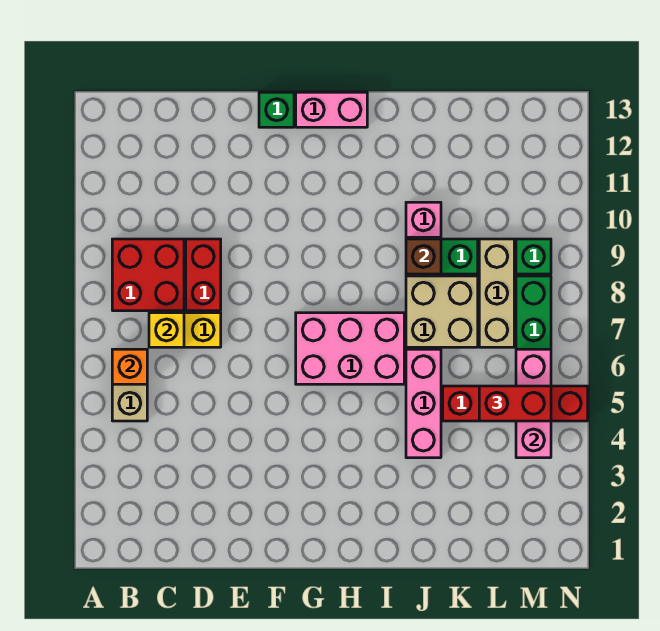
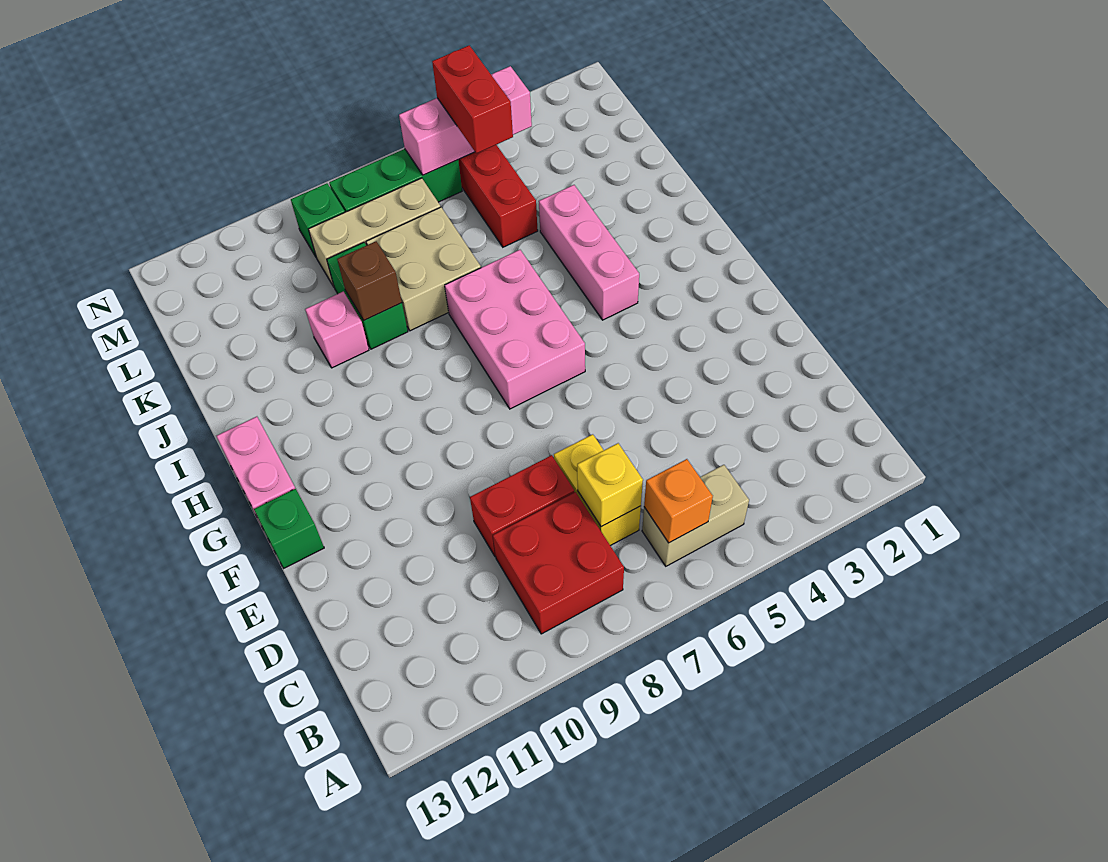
pink 1x3 brick [406,349,441,458] -> pink 1x3 brick turned to [539,185,639,320]

